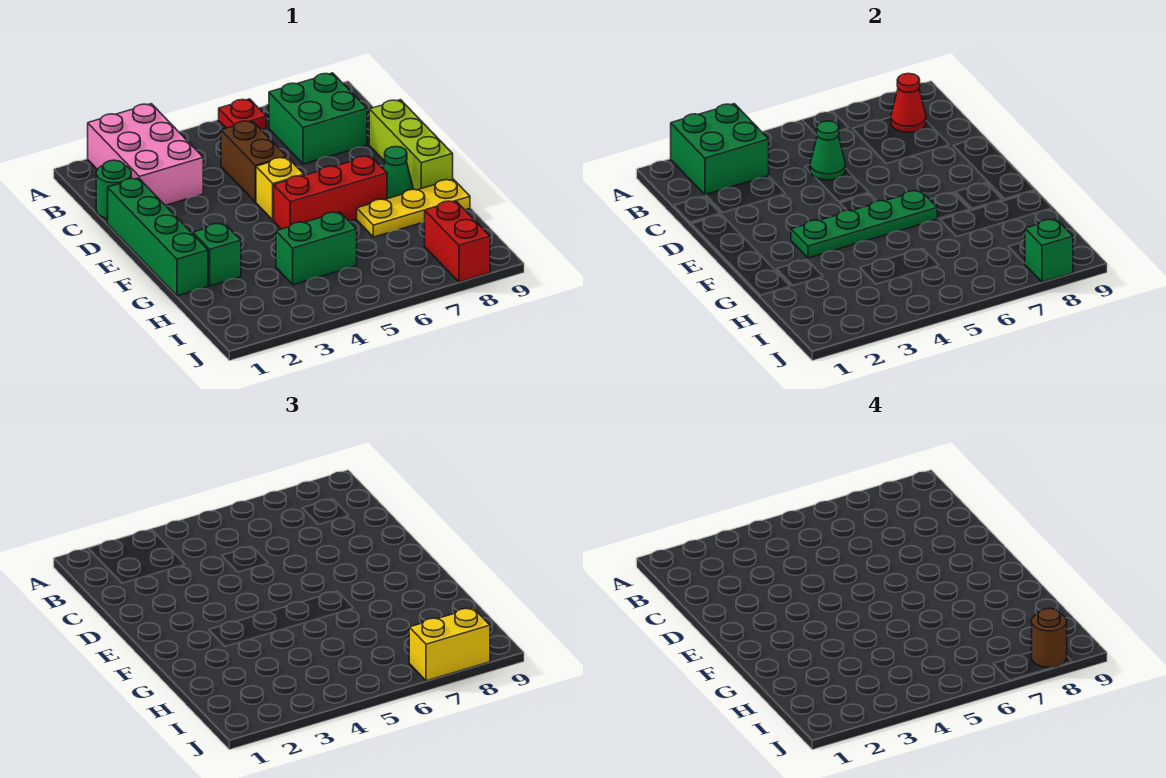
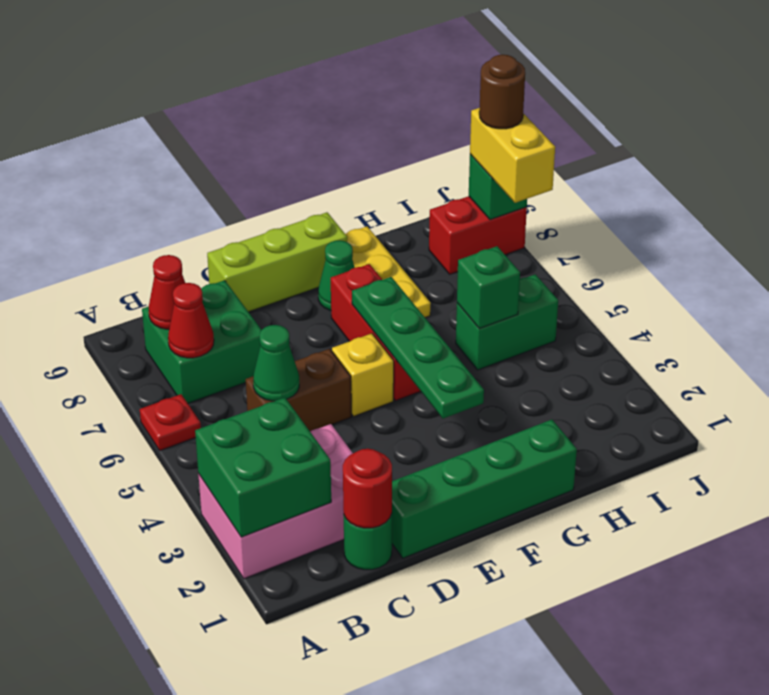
none -> red 1x1 cone [168,283,214,358]
none -> red 1x1 round brick [343,449,392,528]
green 1x1 brick [193,223,241,286] -> green 1x1 brick moved to [457,246,520,329]
green 1x2 brick [276,212,357,285] -> green 1x2 brick turned to [456,274,558,370]

